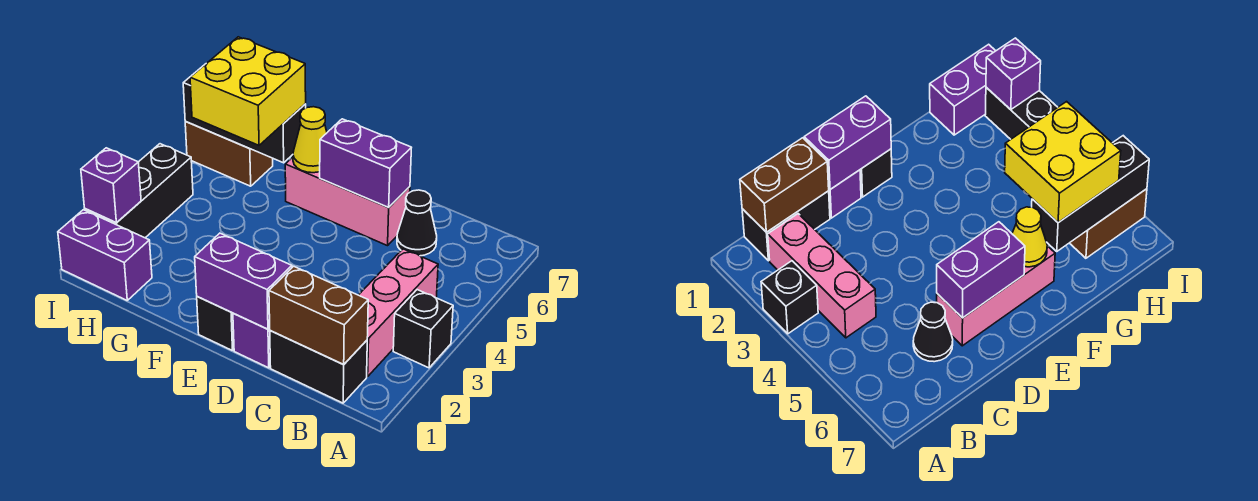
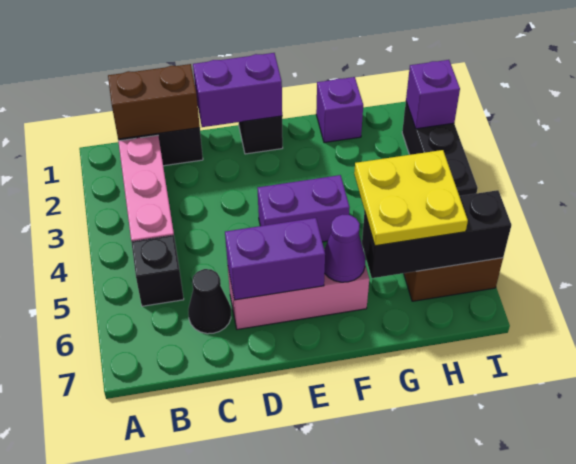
black 1x1 brick [393,290,453,368] -> black 1x1 brick moved to [131,235,184,306]
purple 1x1 brick [233,313,270,368] -> purple 1x1 brick moved to [316,77,363,143]
yellow 1x1 cone [293,107,327,173] -> purple 1x1 cone [324,214,365,282]
yellow 2x2 brick [190,37,306,145] -> yellow 2x2 plate [354,150,468,246]
purple 1x2 brick [58,210,152,300] -> purple 1x2 brick moved to [257,175,350,242]

